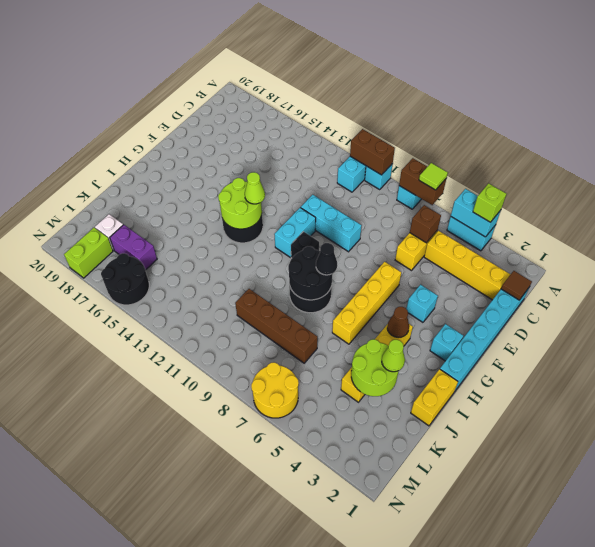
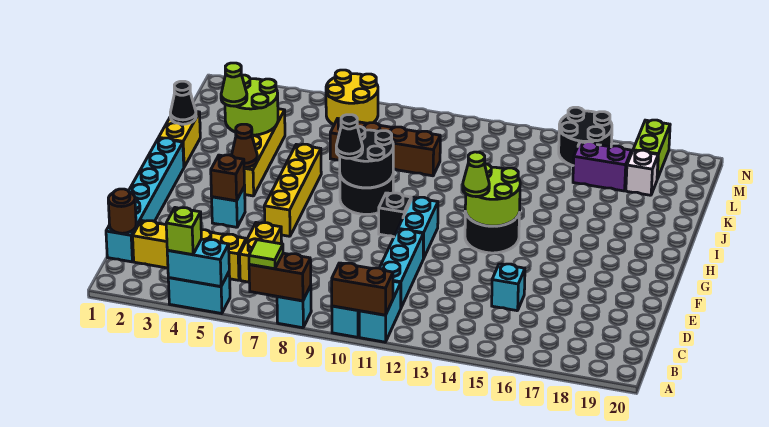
brown 1x1 tile [501,271,532,300] -> brown 1x1 round brick [108,189,136,233]
brown 1x1 brick [410,205,441,243] -> brown 1x1 brick moved to [211,155,245,201]
cyan 1x3 brick [301,195,362,252] -> cyan 1x3 brick turned to [380,229,423,307]
cyan 1x1 brick [430,324,464,361] -> cyan 1x1 brick moved to [492,264,525,311]
none -> black 1x1 cone [170,81,196,124]

